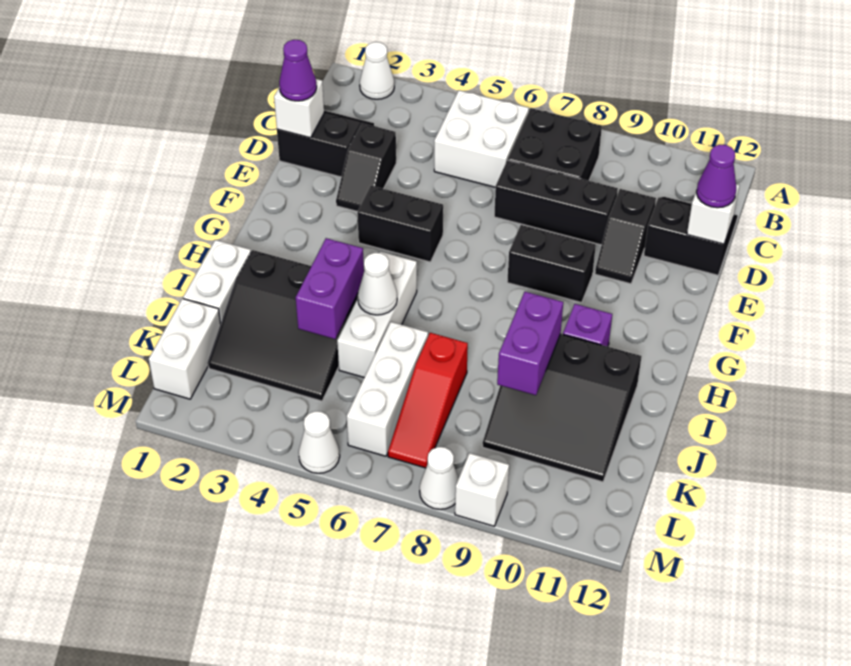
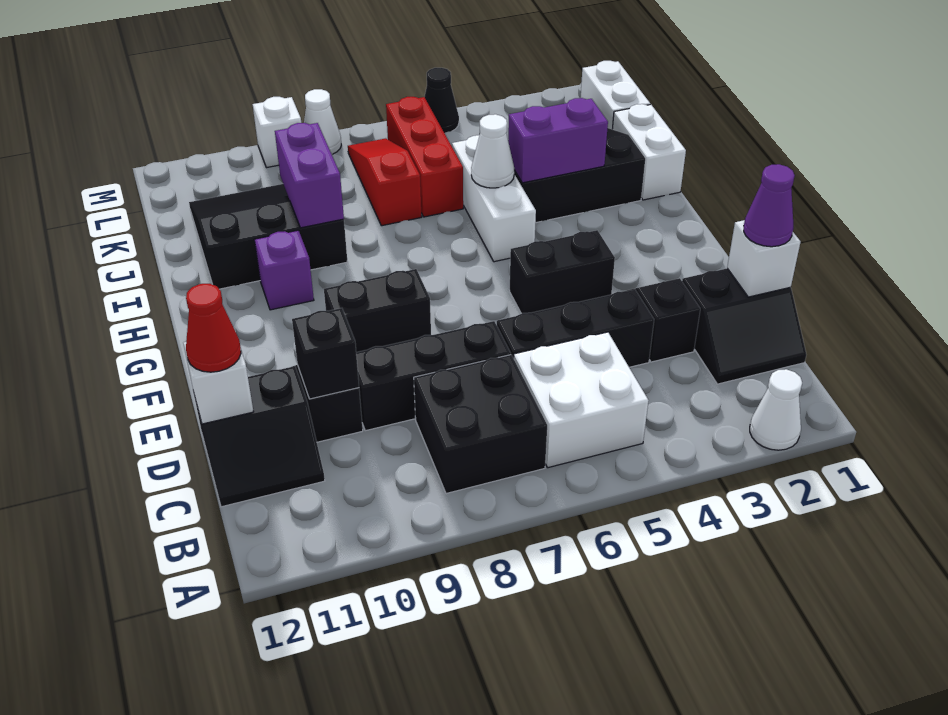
none -> black 1x3 brick [497,289,654,367]
none -> black 1x1 brick [292,308,359,399]
purple 1x1 cone [697,145,736,208] -> red 1x1 cone [186,284,241,372]
purple 1x2 brick [296,238,364,339] -> purple 1x2 brick turned to [508,98,608,183]
white 1x3 brick [347,322,428,456] -> red 1x3 brick [386,97,463,217]
white 1x1 cone [299,411,340,473] -> black 1x1 cone [425,68,459,133]

